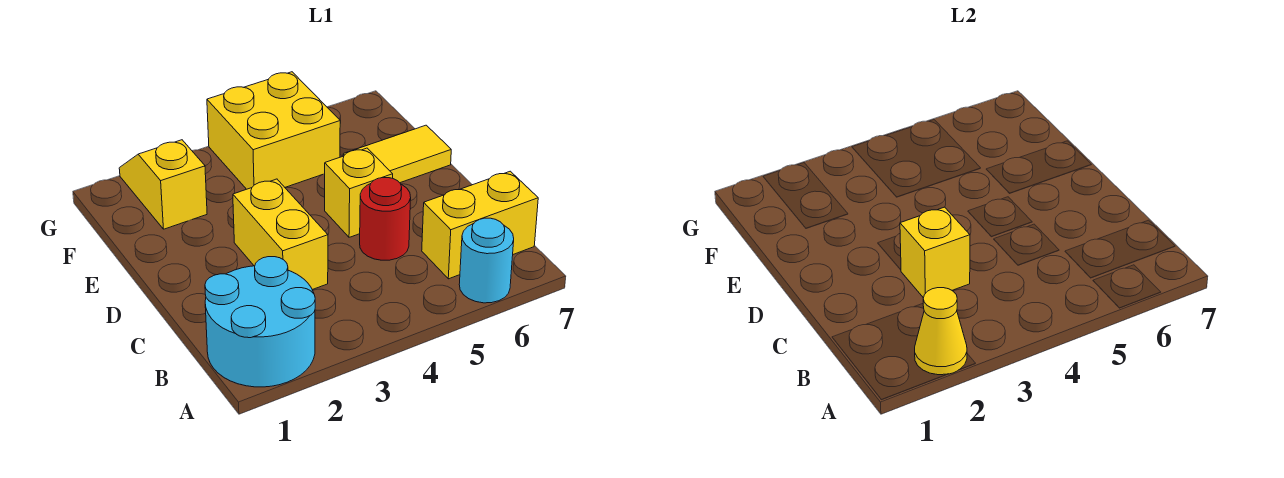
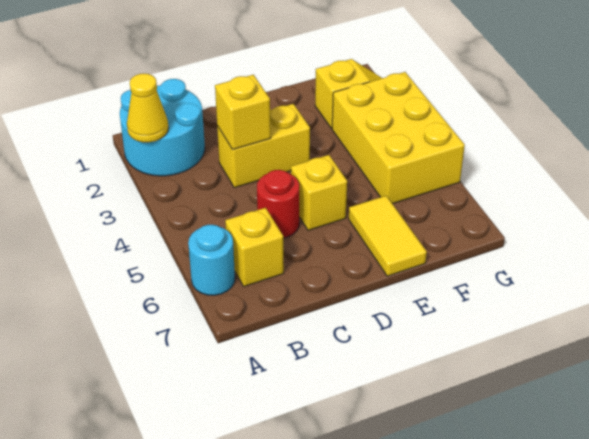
yellow 1x2 brick [422,171,538,279] -> yellow 1x1 brick [225,208,284,287]
yellow 2x2 brick [207,72,340,189] -> yellow 2x3 brick [332,72,465,204]

